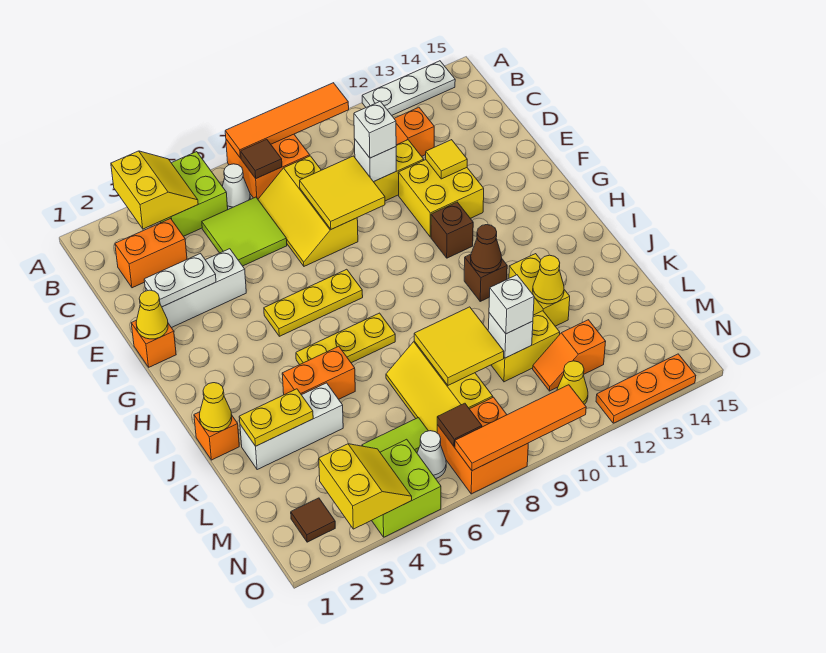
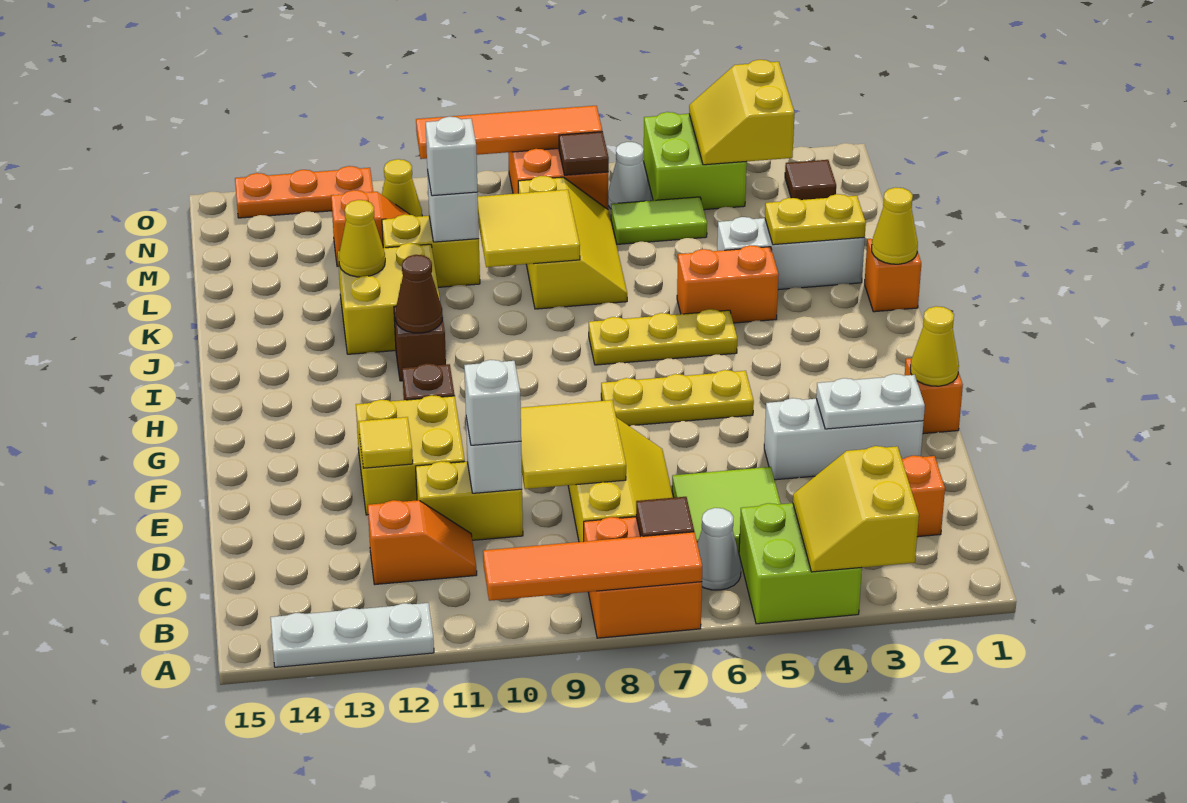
yellow 1x2 brick [509,254,570,326] -> yellow 2x2 brick [338,243,440,354]

